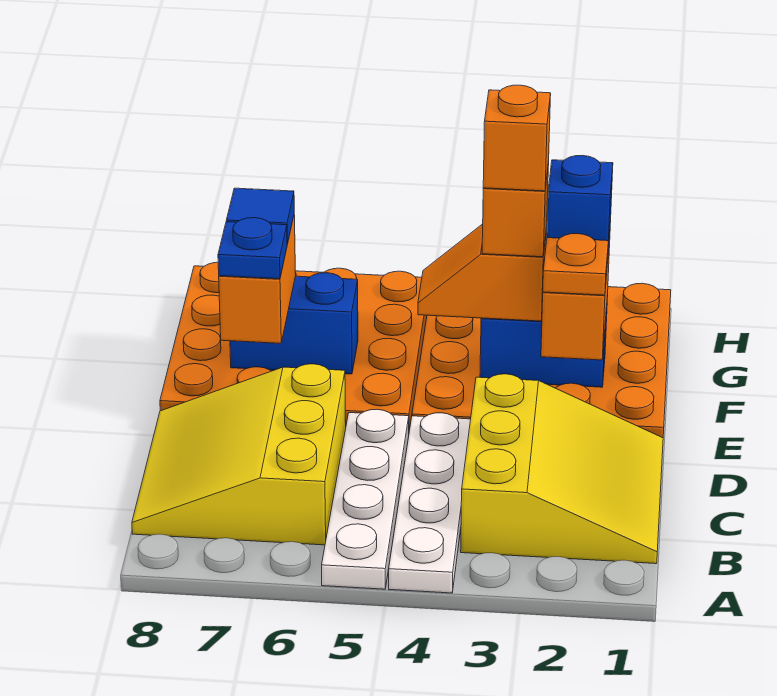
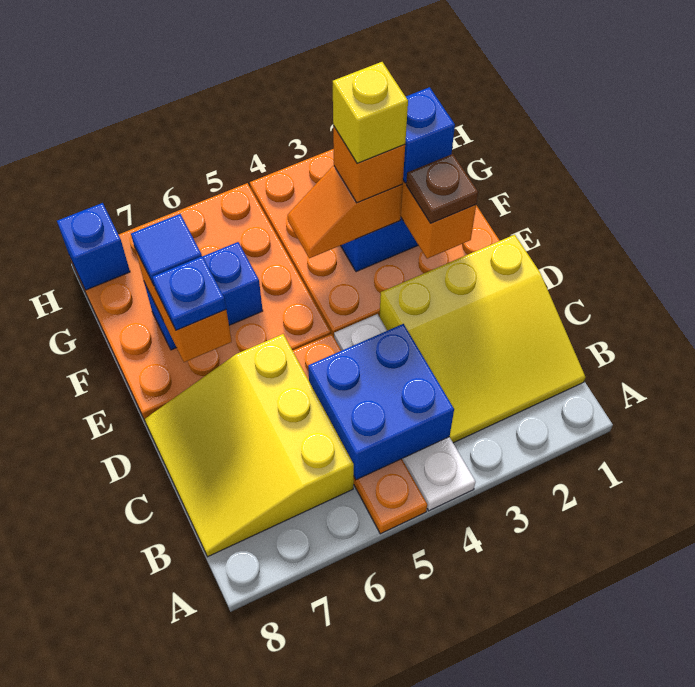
white 1x4 plate [322,409,409,589] -> orange 1x4 plate [293,334,427,534]
yellow 3x3 slope [461,374,663,564] -> yellow 3x3 slope turned to [380,235,585,443]
none -> blue 2x2 brick [308,324,454,480]
orange 1x1 plate [543,234,608,295] -> brown 1x1 plate [406,154,478,223]
orange 1x1 brick [483,85,551,191] -> yellow 1x1 brick [333,62,408,164]
none -> blue 1x1 brick [57,203,130,290]

